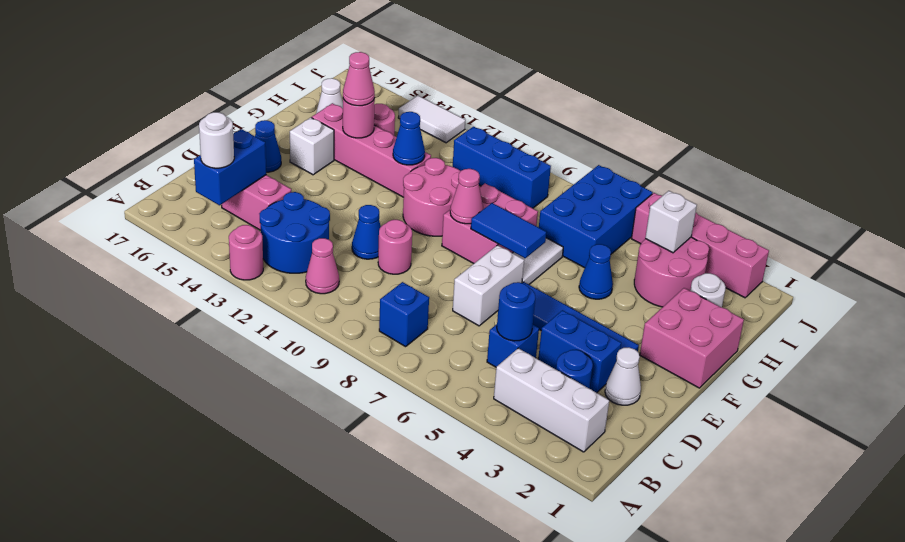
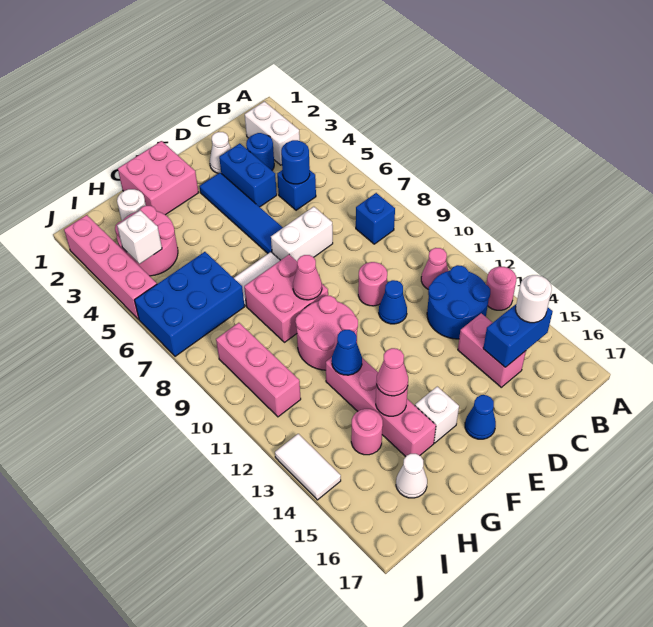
white 1x3 brick [494,348,609,452] -> white 1x2 brick [245,101,300,165]
blue 1x2 tile [471,203,546,258] -> none
blue 1x1 cone [579,244,613,299] -> none
blue 1x3 brick [453,127,551,208] -> pink 1x3 brick [216,323,301,417]

